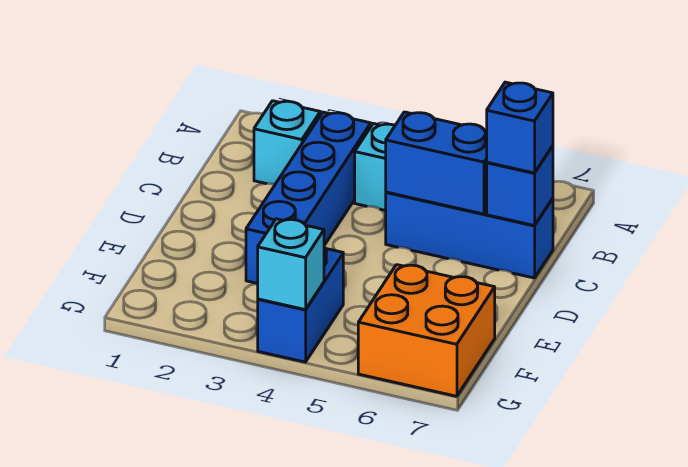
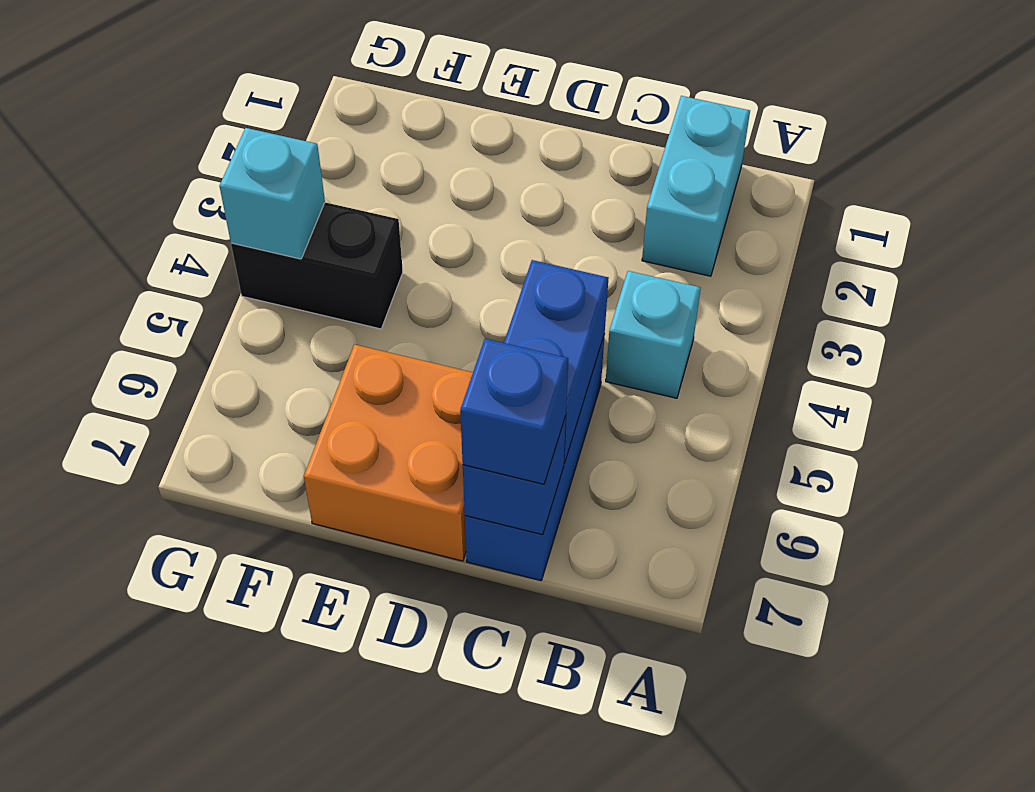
cyan 1x1 brick [254,101,320,184] -> cyan 1x2 brick [642,96,750,276]
blue 1x4 brick [246,112,371,283] -> none
blue 1x2 brick [258,247,343,362] -> black 1x2 brick [231,202,403,329]
orange 2x2 brick [358,265,495,396] -> orange 2x2 brick moved to [304,345,473,561]

